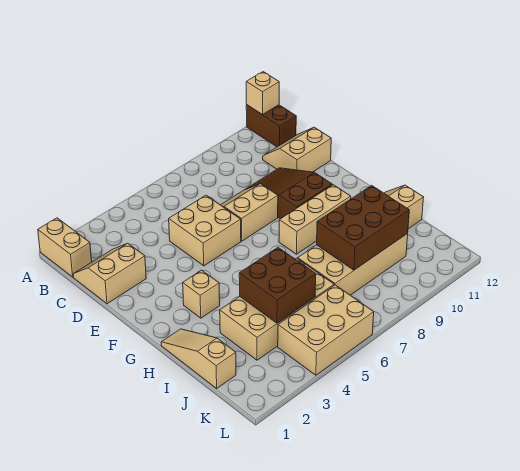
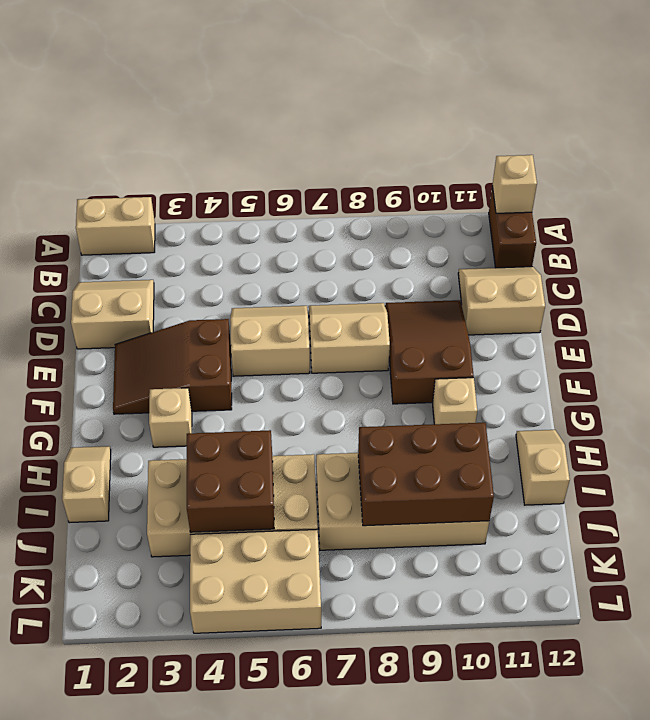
tan 1x2 brick [38,218,92,277] -> tan 1x2 brick turned to [76,197,155,255]
tan 2x2 brick [169,195,241,266] -> tan 2x2 slope [230,306,310,376]
none -> brown 2x3 slope [113,319,232,414]
tan 1x3 brick [279,185,351,254] -> tan 1x1 brick [433,378,477,424]
tan 1x3 slope [161,329,236,388] -> tan 1x2 slope [62,446,111,523]

